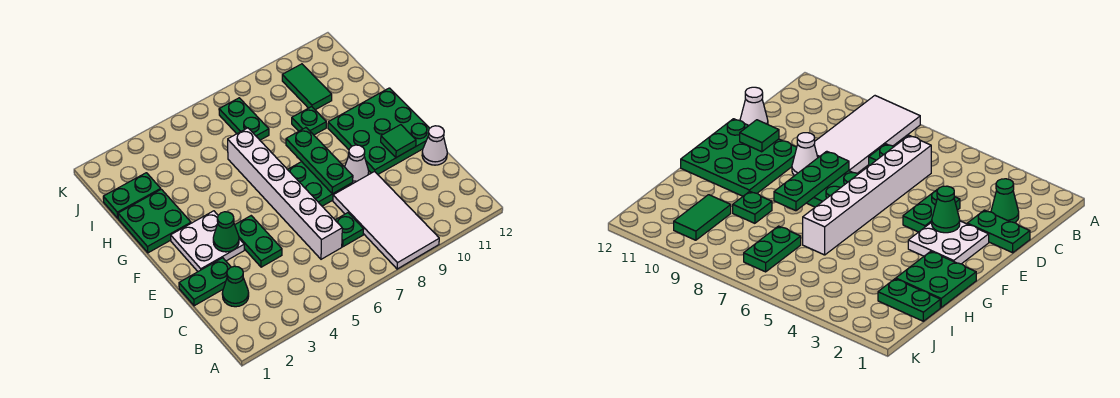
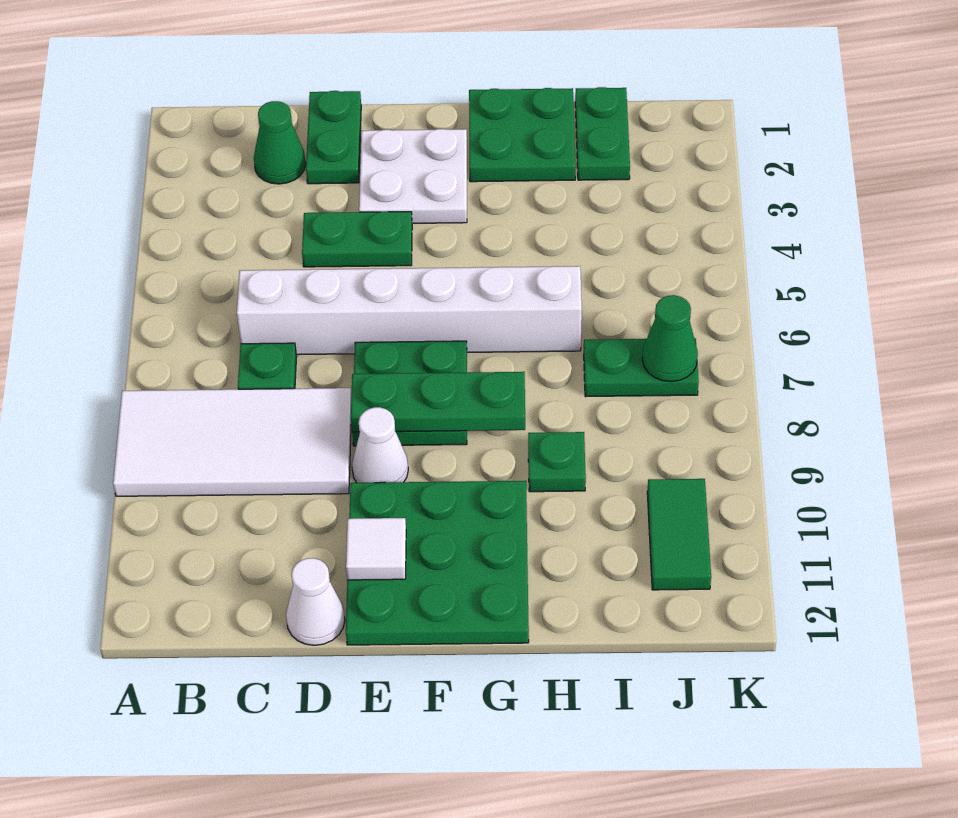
green 1x1 cone [213,212,239,252] -> green 1x1 cone moved to [642,295,698,381]
green 1x1 tile [381,125,416,158] -> white 1x1 tile [346,518,406,580]
green 1x2 tile [282,64,332,110] -> green 1x2 tile turned to [647,479,711,590]

